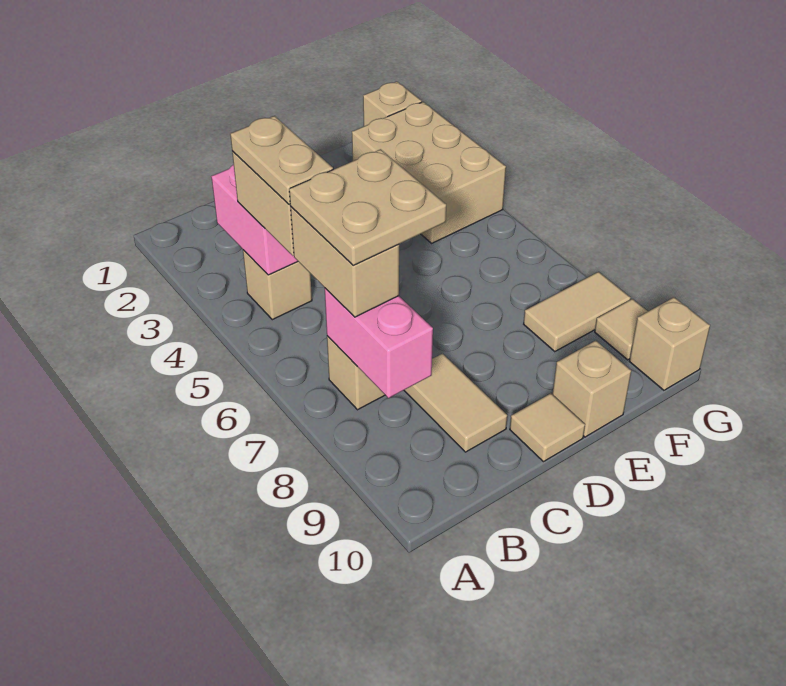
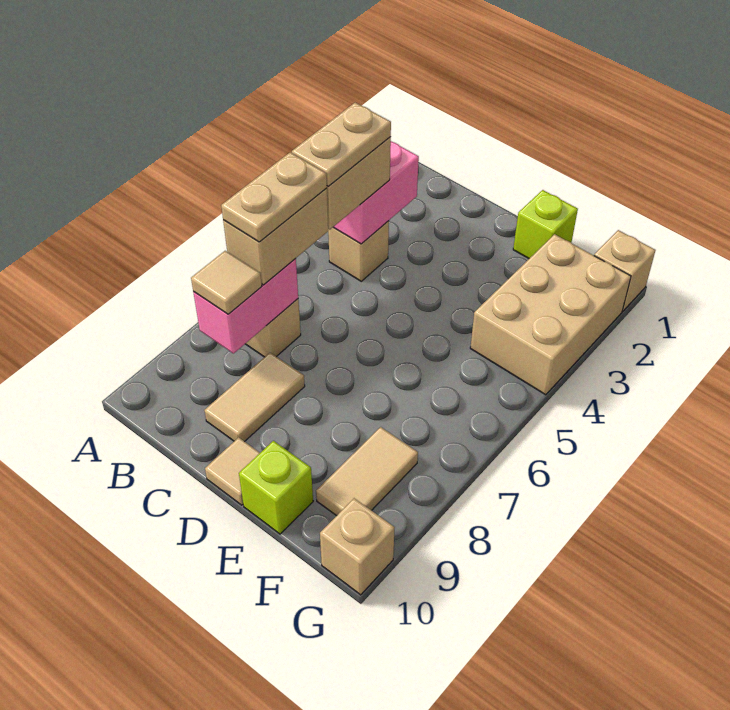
tan 2x2 plate [289,149,446,265] -> tan 1x2 plate [221,152,327,242]
none -> lime 1x1 brick [513,190,578,258]
tan 1x1 brick [552,341,631,437] -> lime 1x1 brick [239,441,313,534]
tan 1x2 tile [524,272,631,352] -> tan 1x2 tile turned to [316,427,418,516]
tan 1x1 tile [595,299,648,360] -> tan 1x1 tile moved to [191,251,262,314]

